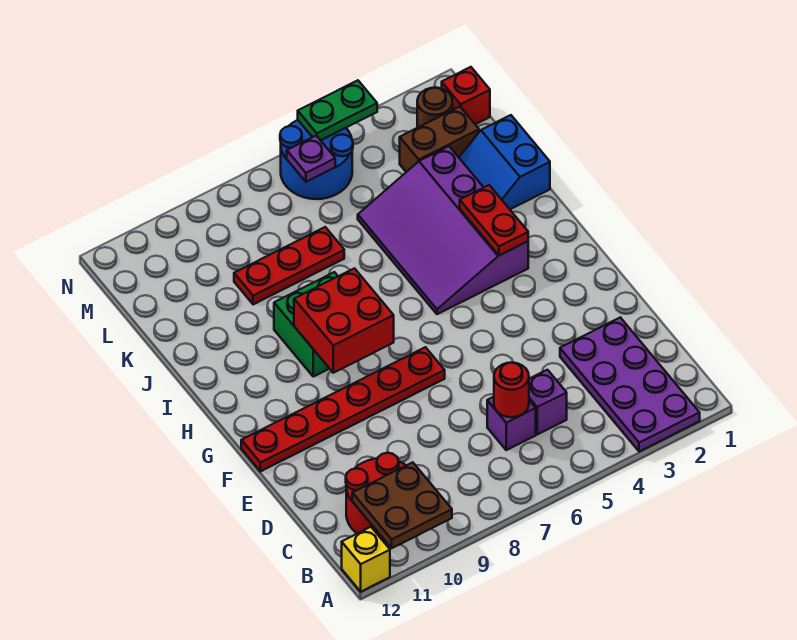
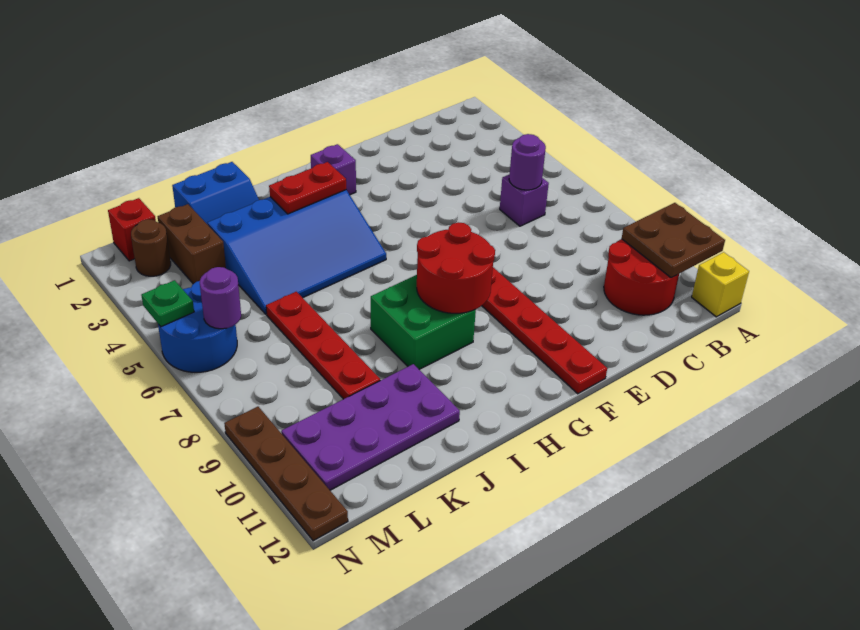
purple 2x4 plate [560,318,700,452] -> purple 2x4 plate moved to [281,364,460,490]
purple 1x1 brick [529,370,567,435] -> purple 1x1 brick moved to [311,144,356,195]
red 1x1 round brick [494,363,529,417] -> purple 1x1 round brick [509,134,546,190]
red 2x2 brick [294,268,394,373] -> red 2x2 round brick [417,222,495,313]
purple 3x4 slope [358,146,528,314] -> blue 3x4 slope [207,190,386,314]
red 1x3 plate [234,227,344,305] -> red 1x4 plate [266,292,380,399]
purple 1x1 plate [287,136,335,182] -> purple 1x1 round brick [200,267,241,329]
green 1x2 plate [298,80,377,140] -> green 1x1 plate [141,280,194,327]
none -> brown 1x4 plate [224,407,348,541]

